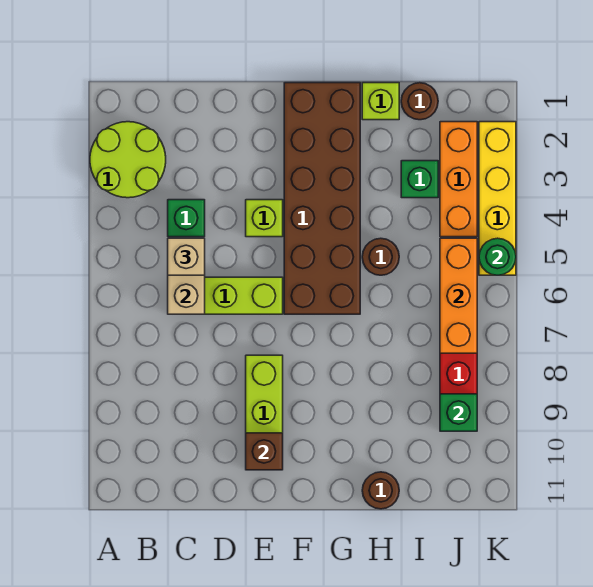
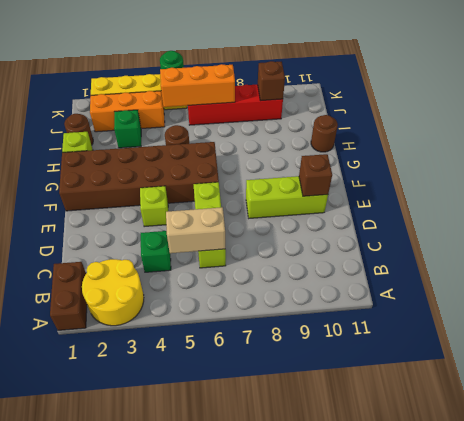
none -> brown 1x2 brick [50,262,87,330]
lime 2x2 round brick [90,122,166,198] -> yellow 2x2 round brick [82,259,144,326]
tan 1x1 brick [168,238,205,275] -> none
green 1x1 brick [440,394,477,431] -> brown 1x1 brick [258,61,285,101]

